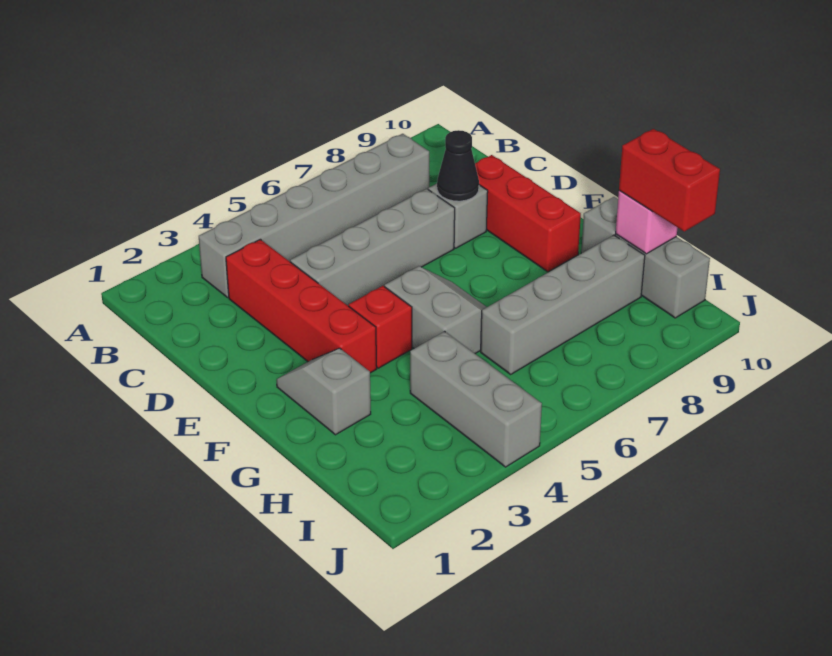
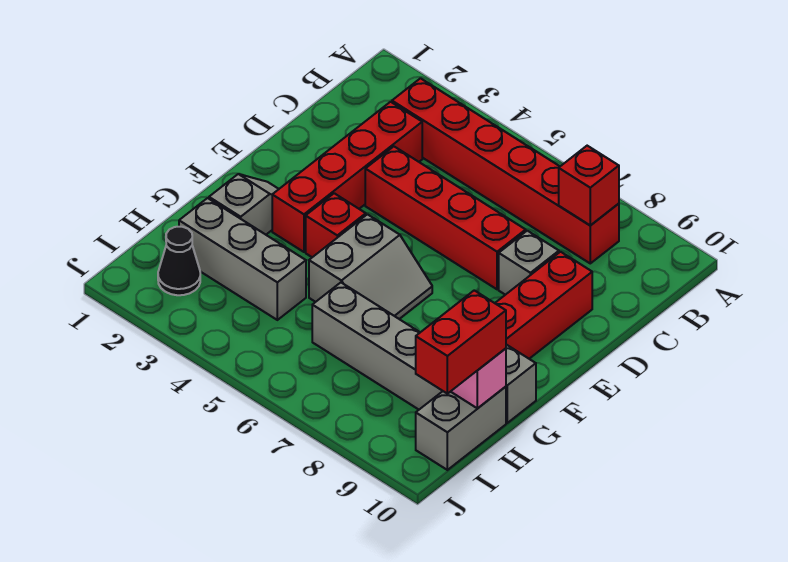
grey 1x6 brick [199,134,429,297] -> red 1x6 brick [392,78,619,263]
none -> red 1x1 brick [559,146,619,225]
grey 1x4 brick [290,189,455,306] -> red 1x4 brick [365,147,526,289]
black 1x1 cone [437,130,479,201] -> black 1x1 cone moved to [158,227,200,295]
grey 1x3 brick [410,331,542,467] -> grey 1x3 brick turned to [179,198,306,320]

